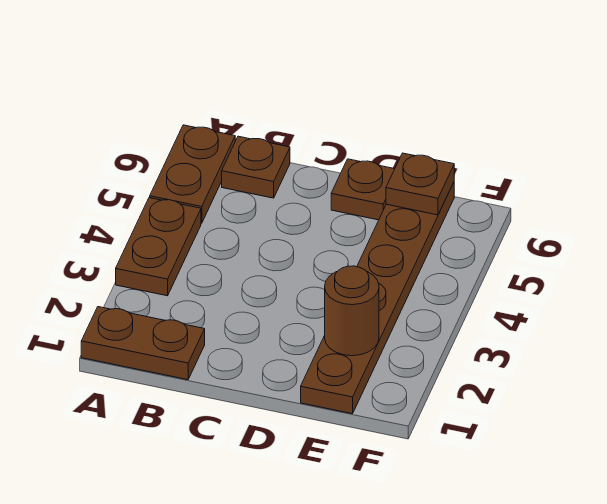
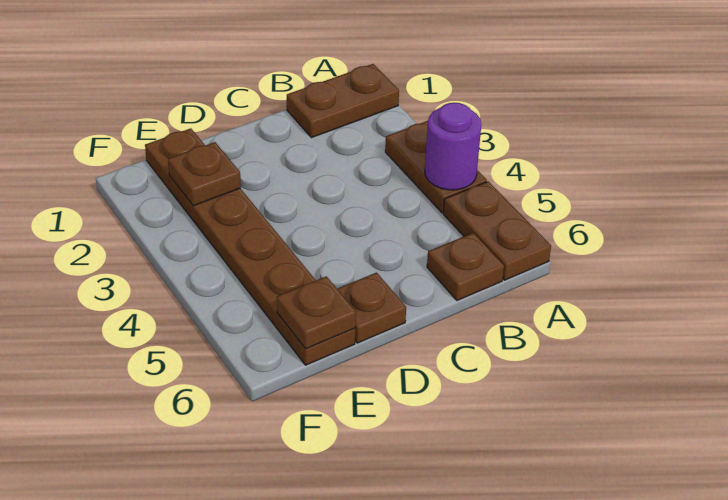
none -> purple 1x1 round brick [425,103,481,190]
brown 1x1 round brick [325,266,379,356] -> brown 1x1 plate [168,142,241,206]

